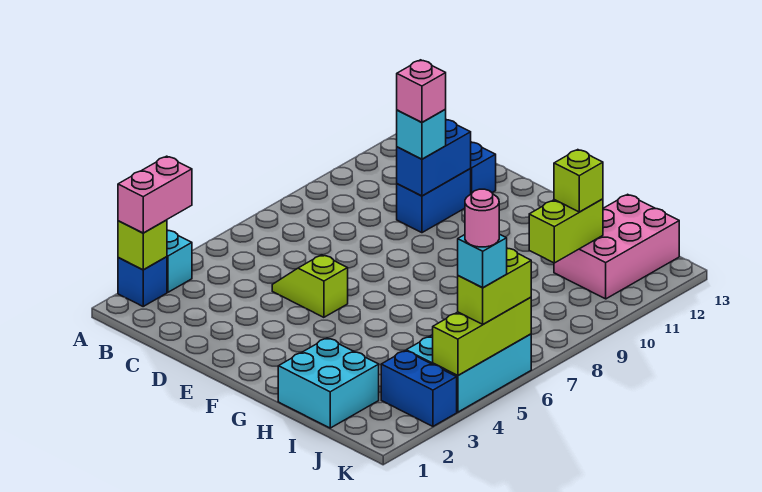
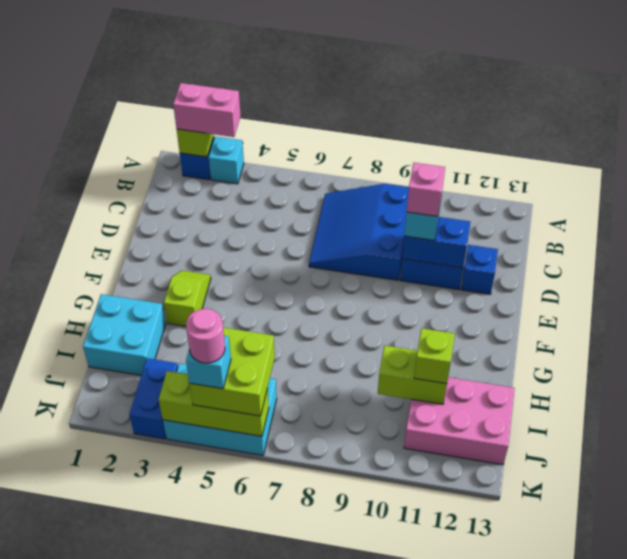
none -> blue 3x3 slope [309,184,409,280]
lime 1x2 slope [272,255,348,317] -> lime 1x2 slope moved to [164,270,211,326]
lime 1x2 brick [458,248,531,324] -> lime 2x2 brick [190,327,275,416]

